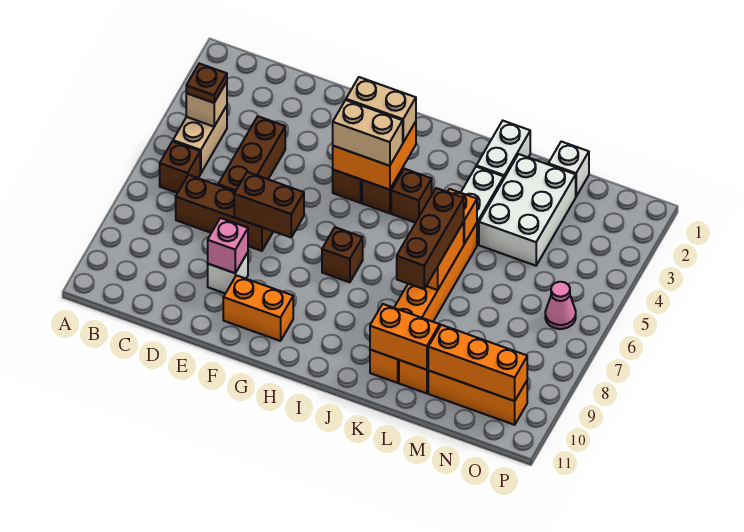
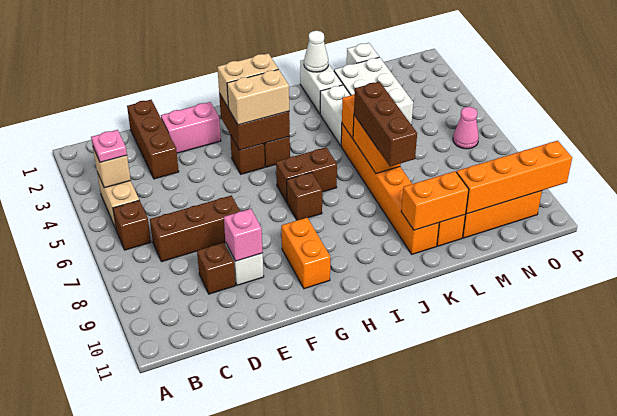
brown 1x1 plate [186,64,227,103] -> pink 1x1 plate [91,130,127,162]
brown 1x3 brick [218,116,285,191] -> brown 1x3 brick moved to [127,100,179,179]
none -> pink 1x2 brick [161,102,221,153]
brown 1x2 brick [234,172,304,237] -> brown 1x2 brick moved to [276,147,337,202]
orange 1x2 brick [223,275,293,341] -> orange 1x2 brick turned to [281,218,330,289]
orange 2x2 brick [333,122,416,190] -> brown 2x2 brick [219,93,290,150]
brown 1x1 brick [391,169,432,223] -> brown 1x1 brick moved to [197,243,236,294]
none -> white 1x1 cone [304,31,328,72]
orange 1x3 brick [428,325,527,401] -> orange 1x4 brick [456,141,572,214]

